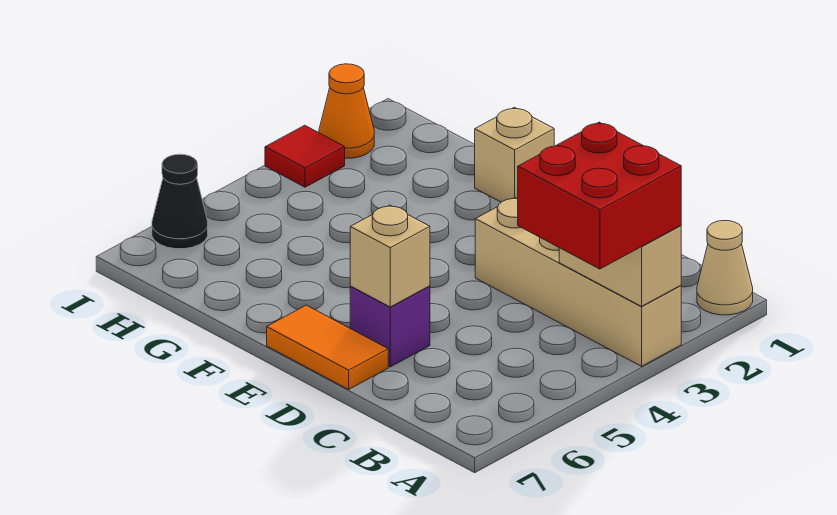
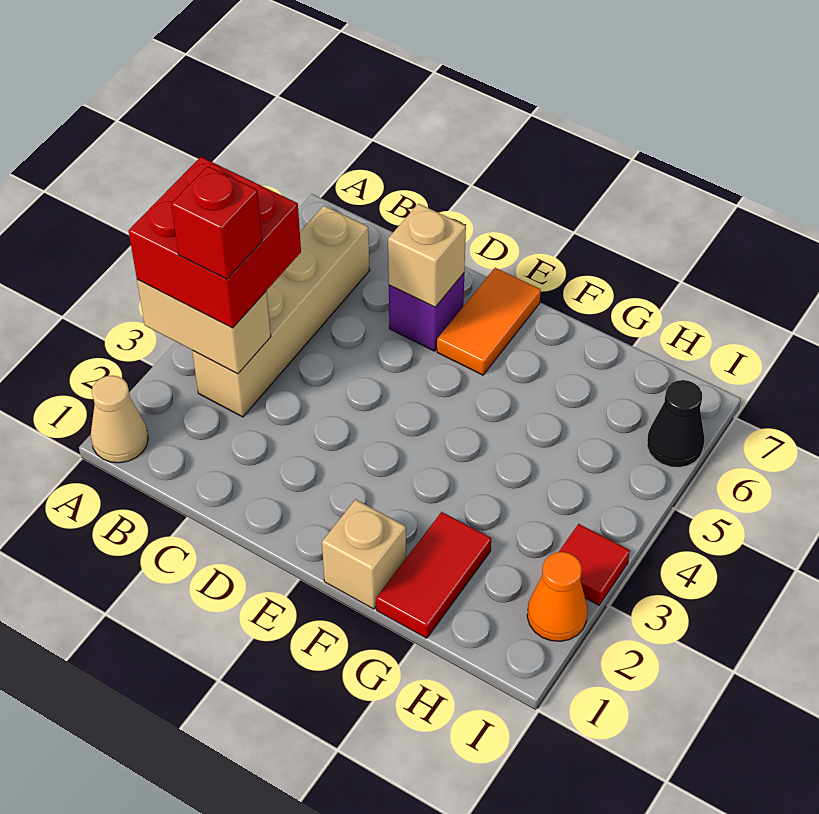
tan 1x4 brick [475,197,681,366] -> tan 1x4 brick turned to [192,206,370,417]
none -> red 1x1 brick [171,166,262,279]
orange 1x2 tile [267,305,388,389] -> orange 1x2 tile turned to [437,268,541,375]
none -> red 1x2 tile [376,512,491,638]

